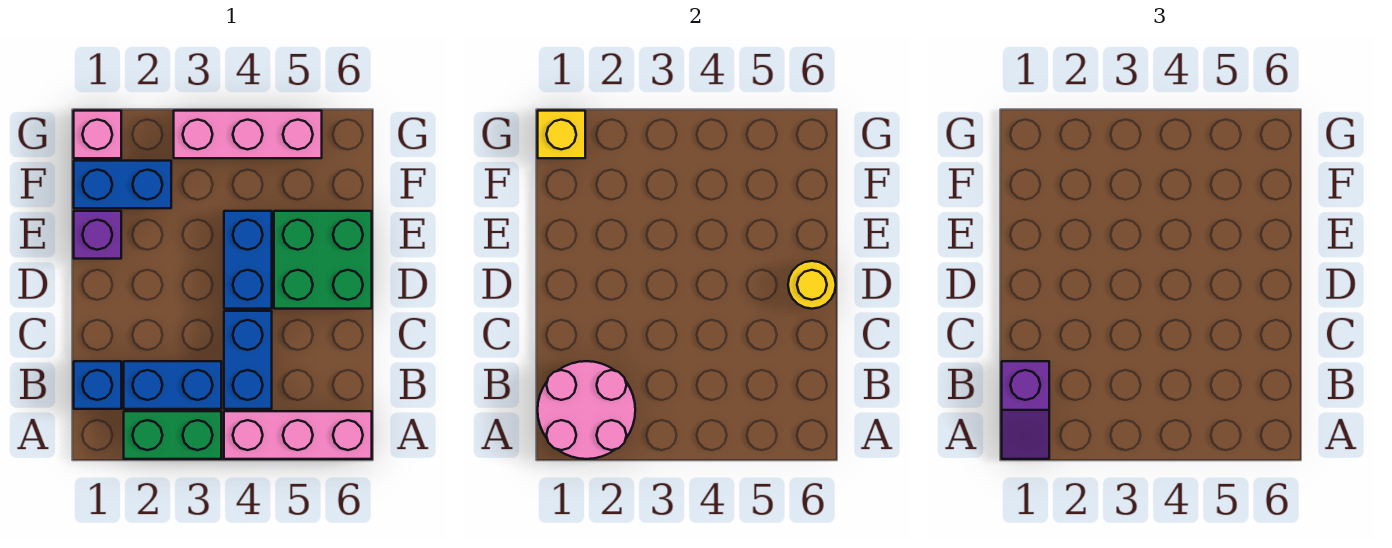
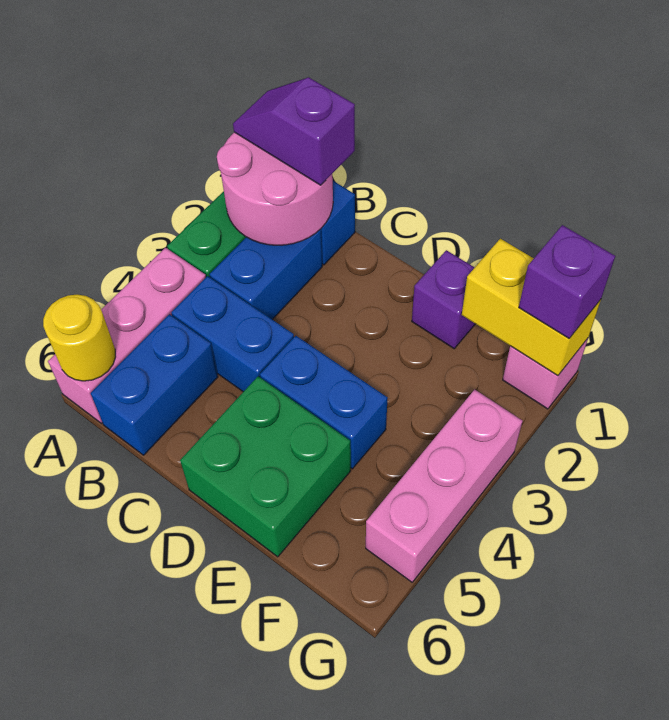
yellow 1x1 round brick [788,261,836,309] -> yellow 1x1 round brick moved to [43,294,116,381]
blue 1x2 brick [74,161,171,208] -> blue 1x2 brick moved to [91,314,218,455]
yellow 1x1 brick [538,111,585,158] -> yellow 1x2 brick [462,239,601,376]
none -> purple 1x1 brick [519,225,615,338]

